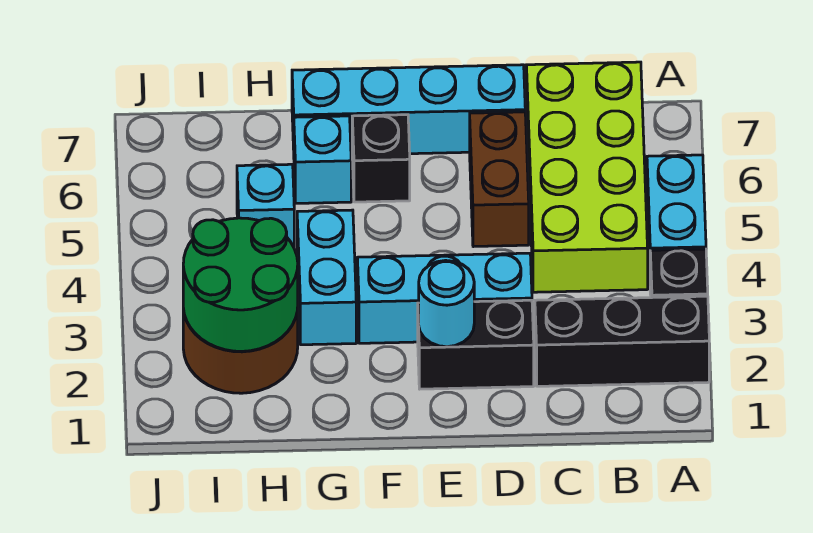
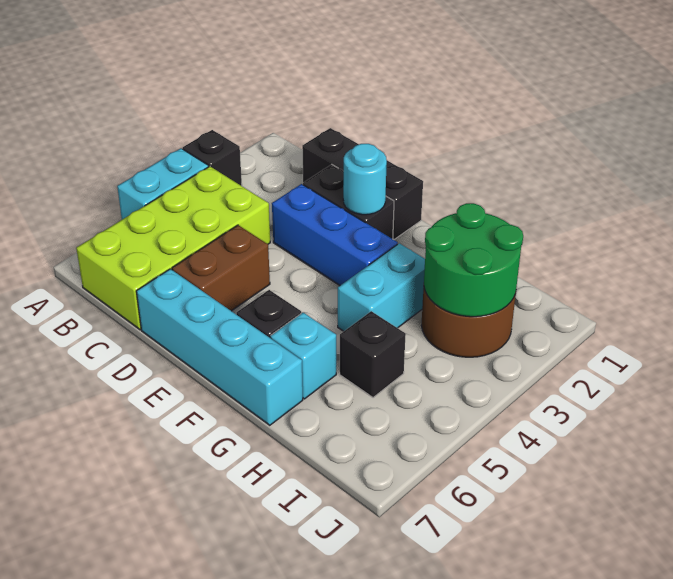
black 1x3 brick [535,296,709,386] -> black 1x3 brick moved to [302,128,423,240]
cyan 1x3 brick [357,253,532,343] -> blue 1x3 brick [272,184,398,285]
cyan 1x1 brick [237,164,294,247] -> black 1x1 brick [340,311,406,398]

